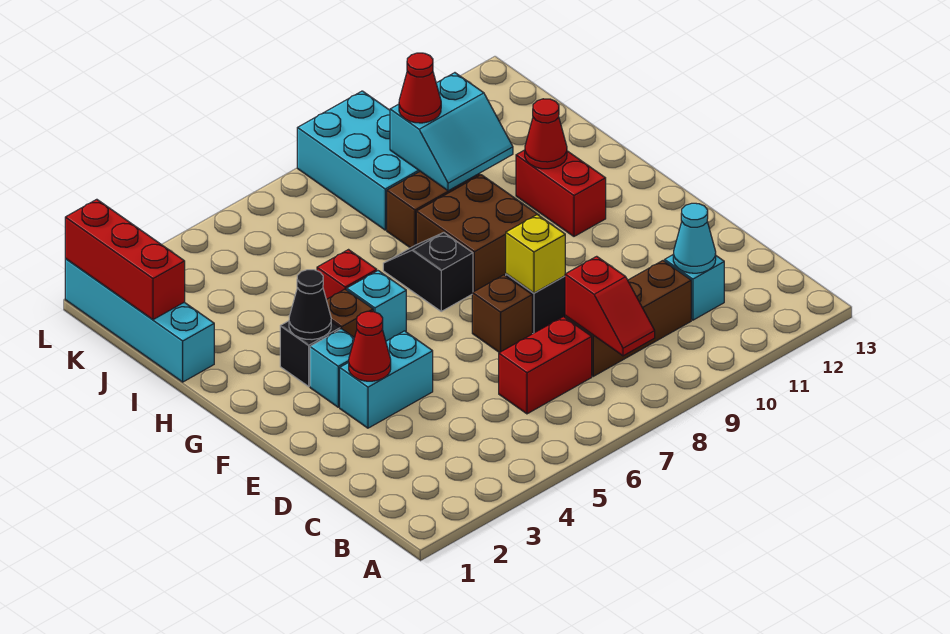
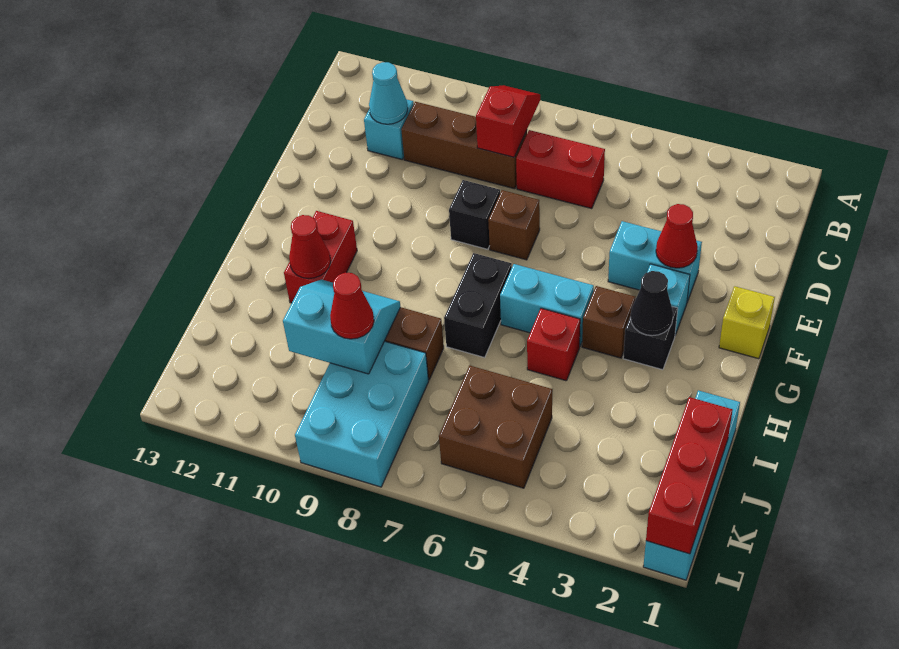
yellow 1x1 brick [506,215,565,293] -> yellow 1x1 brick moved to [719,286,775,359]
cyan 1x1 brick [347,271,406,341] -> cyan 1x2 brick [500,264,594,346]
black 1x2 slope [383,233,473,311] -> black 1x2 brick [444,253,512,358]
brown 2x2 brick [416,175,538,292] -> brown 2x2 brick moved to [439,366,552,488]

